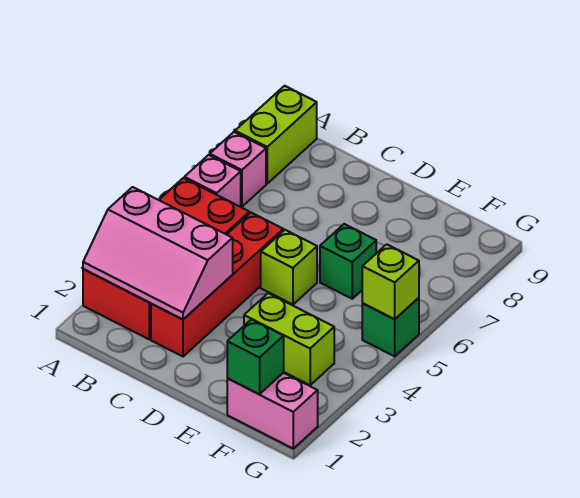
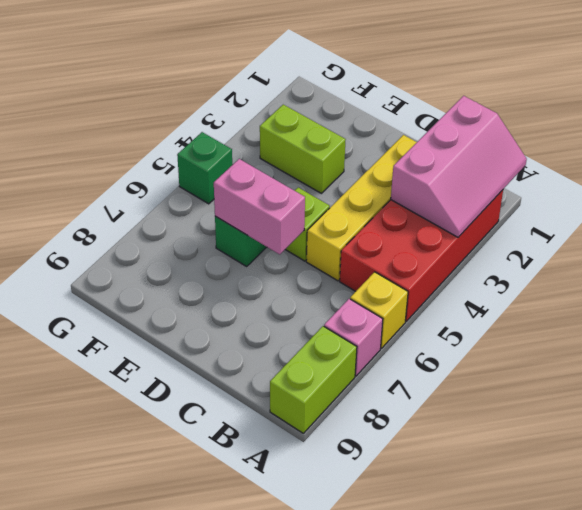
pink 2x3 slope [83,187,233,319] -> pink 2x3 slope turned to [391,96,527,237]
pink 1x1 brick [184,155,241,207] -> yellow 1x1 brick [350,272,408,348]
red 1x4 brick [151,213,283,357] -> yellow 1x4 brick [306,135,417,281]
pink 1x2 brick [227,373,318,448] -> pink 1x2 brick moved to [214,159,305,254]
green 1x1 brick [227,319,284,394] -> none
lime 1x1 brick [362,244,419,319] -> none

